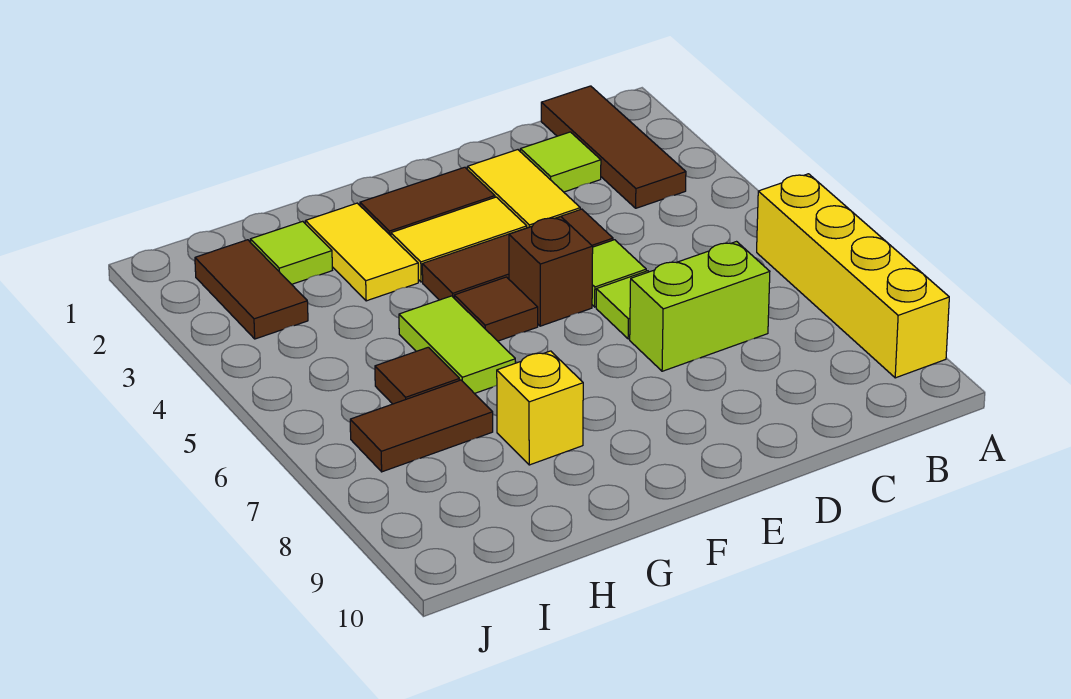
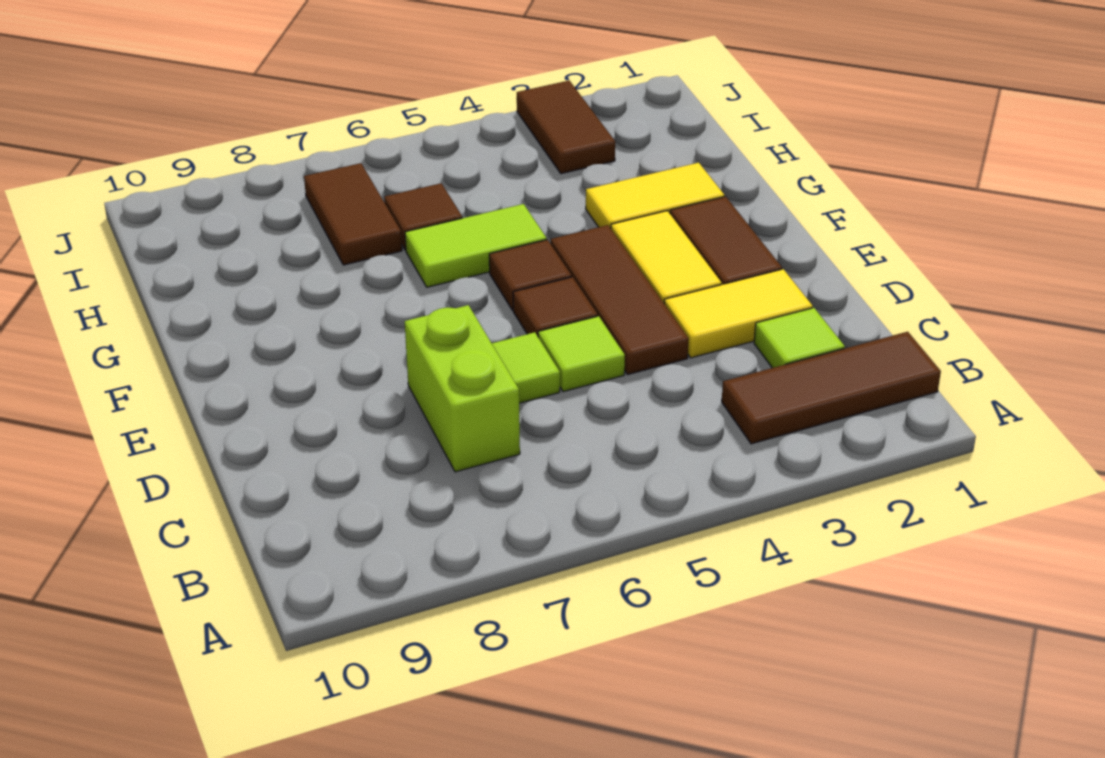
yellow 1x4 brick [757,174,949,378] -> none
brown 1x1 brick [509,217,593,326] -> brown 1x1 tile [513,277,598,336]
yellow 1x1 brick [497,351,583,465] -> none
lime 1x1 tile [250,221,332,284] -> none
brown 1x2 tile [195,240,308,339] -> brown 1x2 tile turned to [517,81,615,174]

